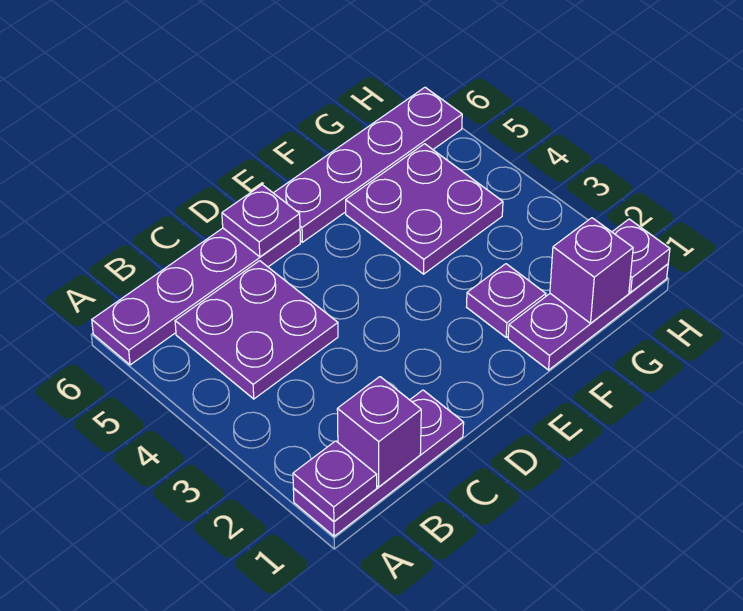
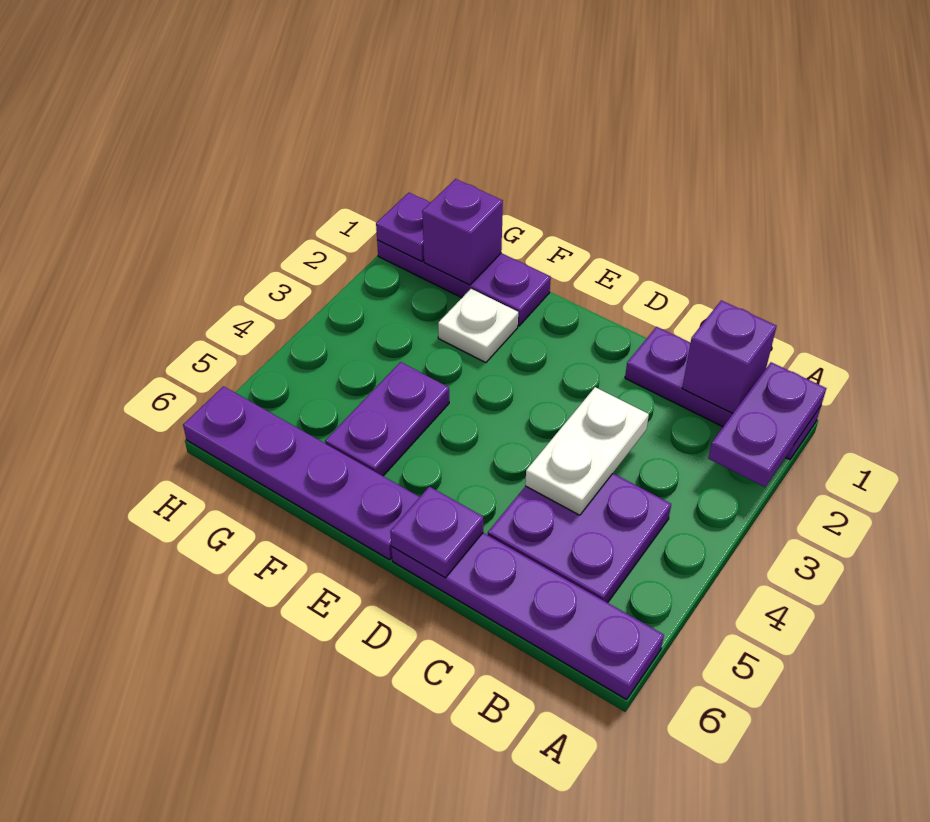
purple 1x1 plate [293,441,377,521] -> purple 1x2 plate [708,362,826,487]
none -> white 1x2 plate [525,387,649,515]
purple 1x1 plate [467,264,546,337] -> white 1x1 plate [438,289,518,363]
purple 2x2 plate [346,144,503,274] -> purple 1x2 plate [325,362,449,476]

